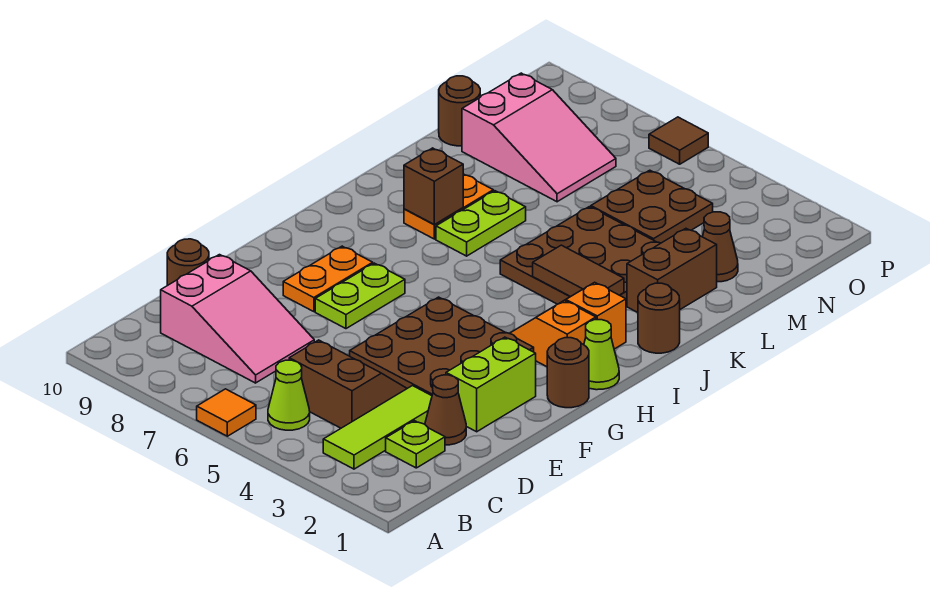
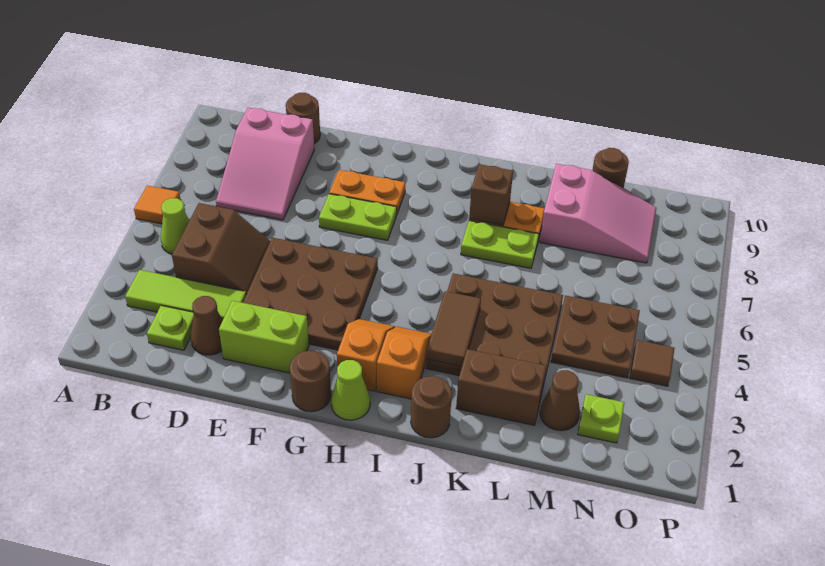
pink 2x3 slope [462,73,616,202] -> pink 2x3 slope turned to [540,164,656,263]
none -> lime 1x1 plate [578,394,624,443]
brown 1x1 tile [649,117,708,164] -> brown 1x1 tile moved to [630,340,674,386]

